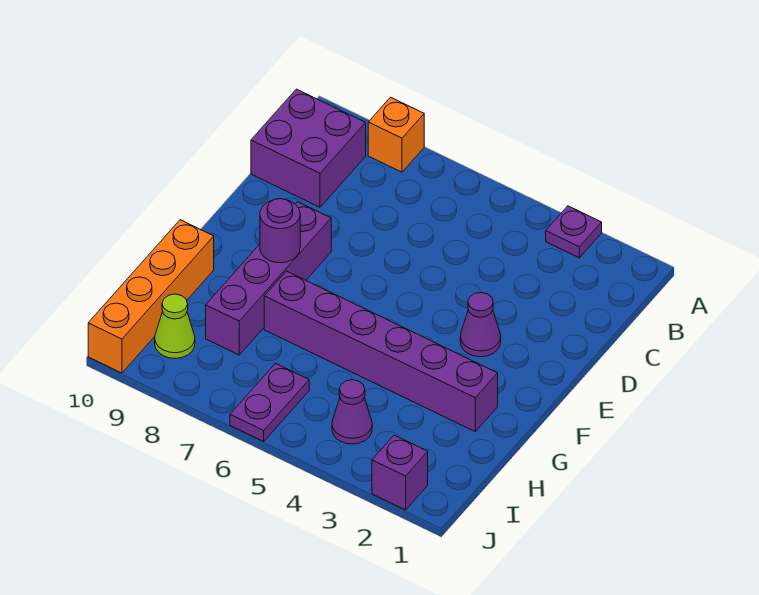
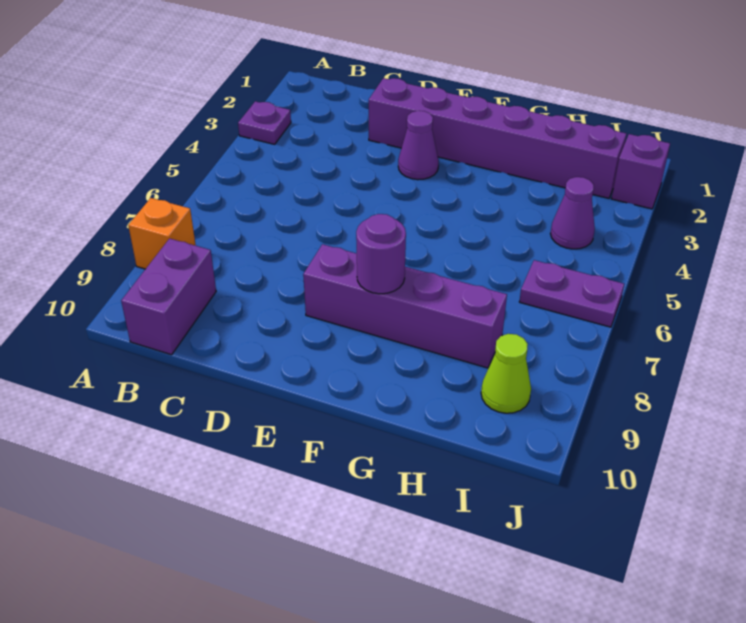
purple 2x2 brick [251,89,366,207] -> purple 1x2 brick [121,238,216,355]
purple 1x6 brick [264,271,498,431] -> purple 1x6 brick turned to [369,78,626,198]
orange 1x4 brick [88,220,214,373] -> none

